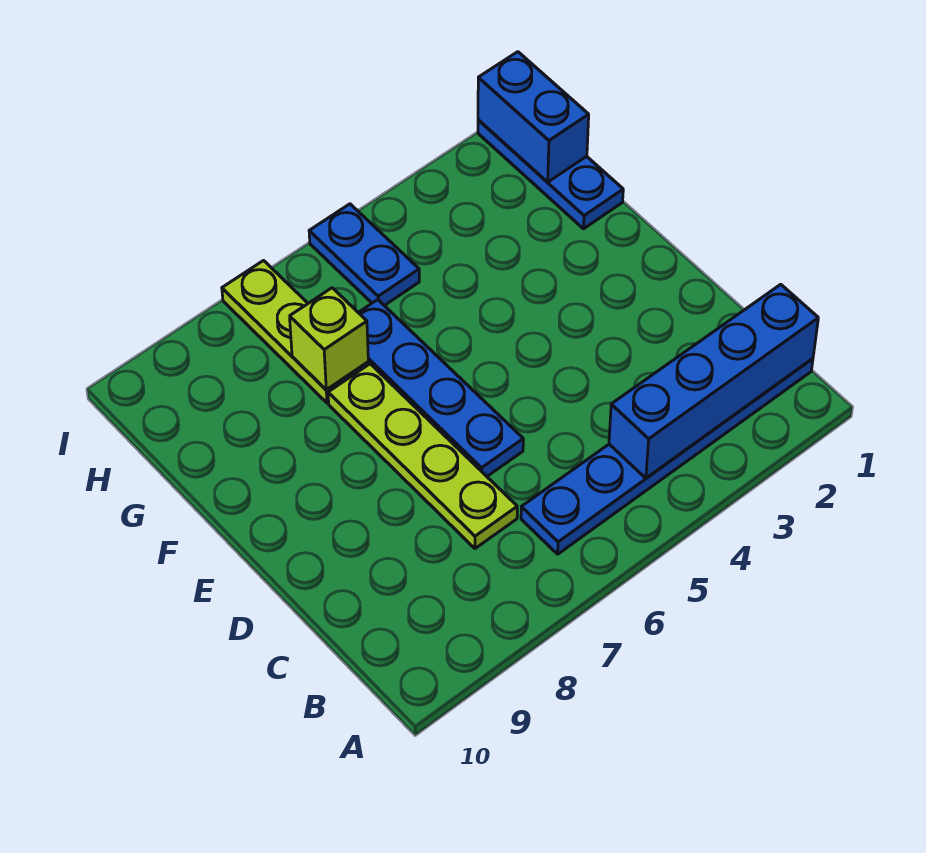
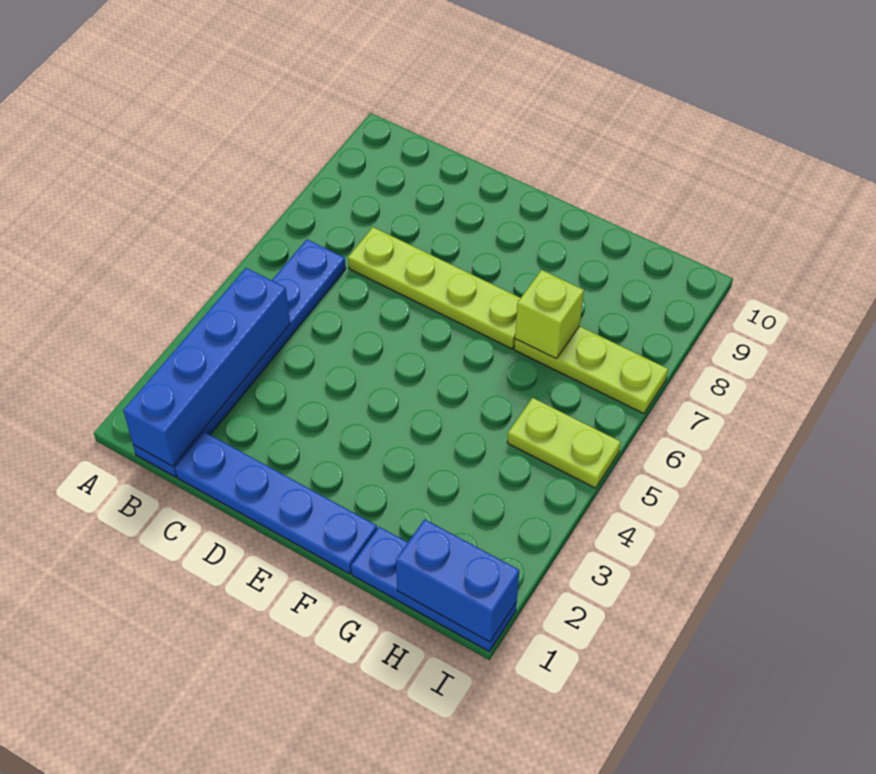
blue 1x4 plate [358,300,523,476] -> blue 1x4 plate moved to [175,432,377,574]
blue 1x2 plate [309,204,419,306] -> lime 1x2 plate [507,398,621,488]

